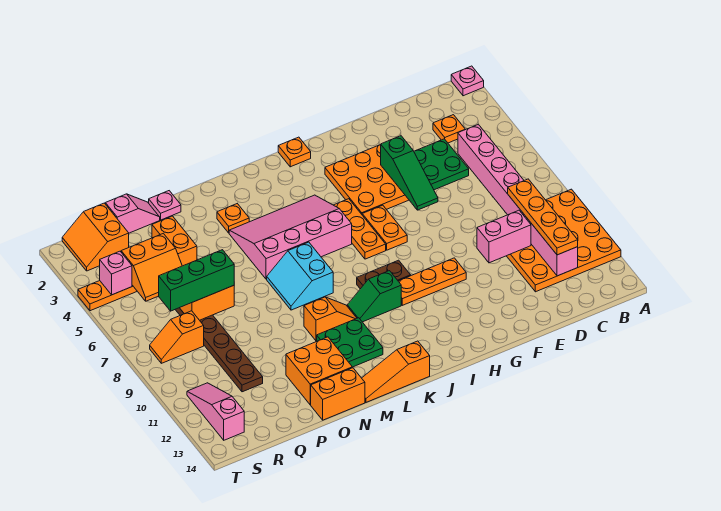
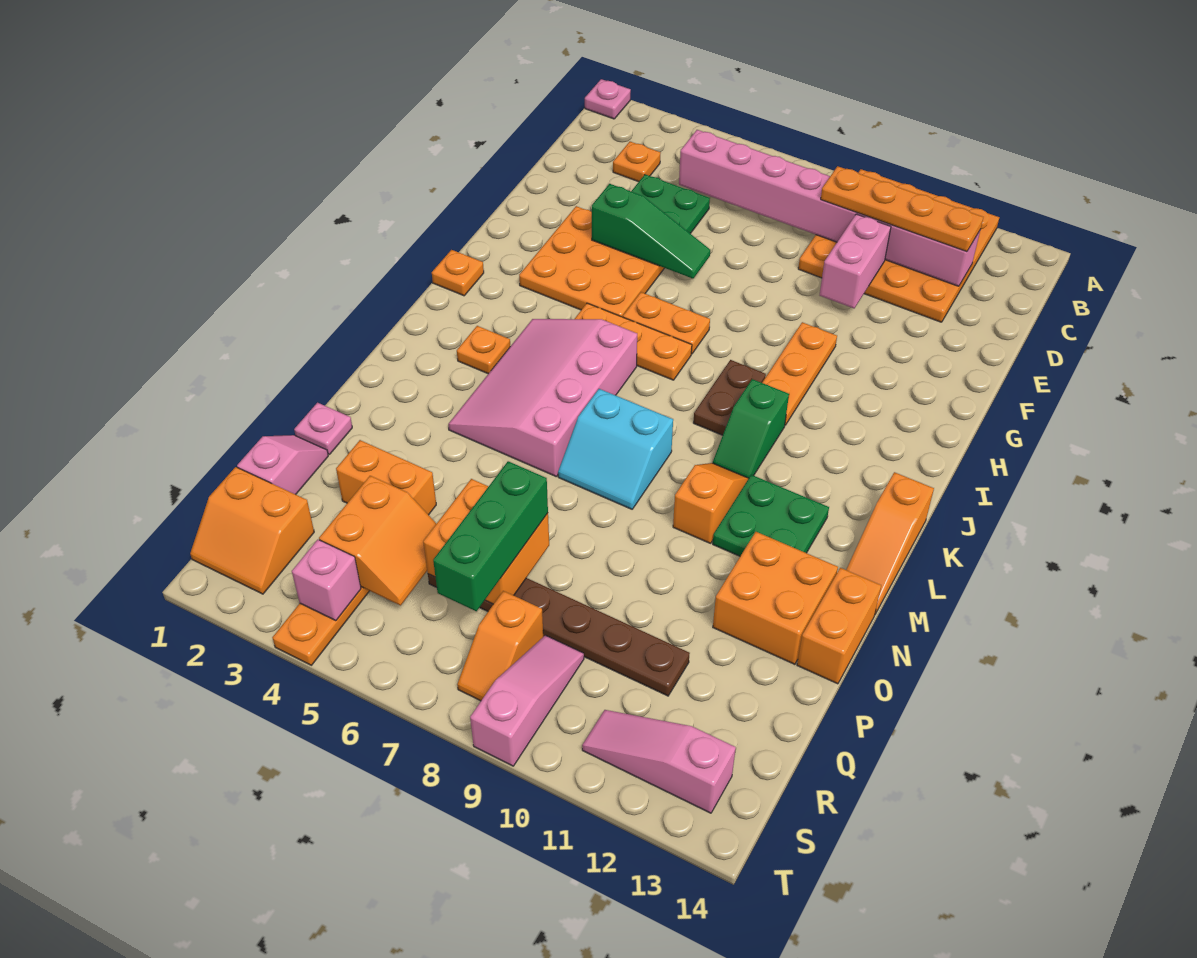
orange 1x1 plate [217,204,249,233] -> orange 1x1 plate moved to [457,326,510,374]
none -> pink 1x3 slope [470,635,584,766]

